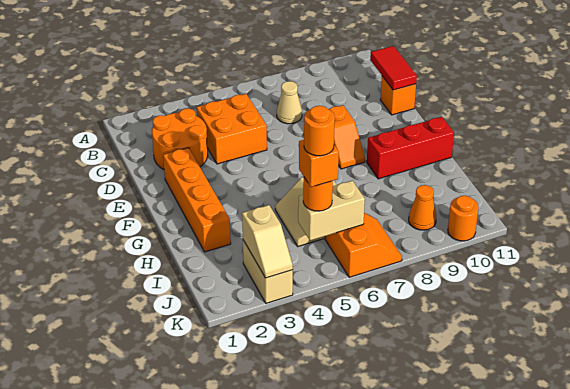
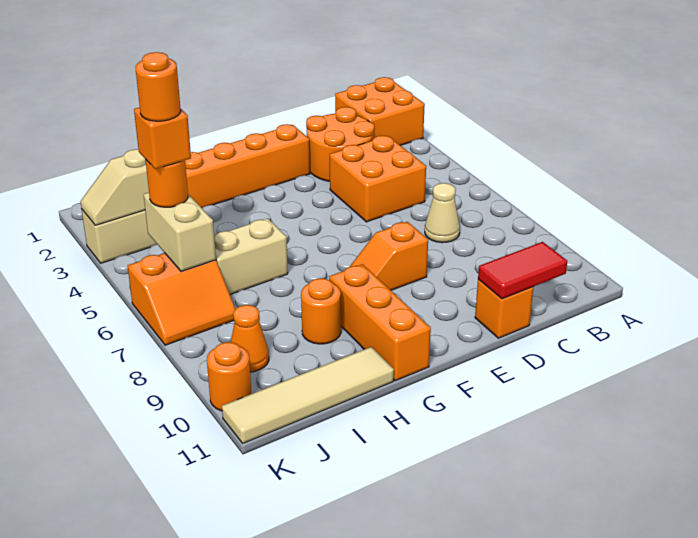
none -> orange 2x2 brick [335,77,425,145]
red 1x3 brick [367,117,454,179] -> orange 1x3 brick [329,264,431,381]
none -> orange 1x1 round brick [301,278,341,344]
none -> tan 1x4 tile [222,347,394,443]

